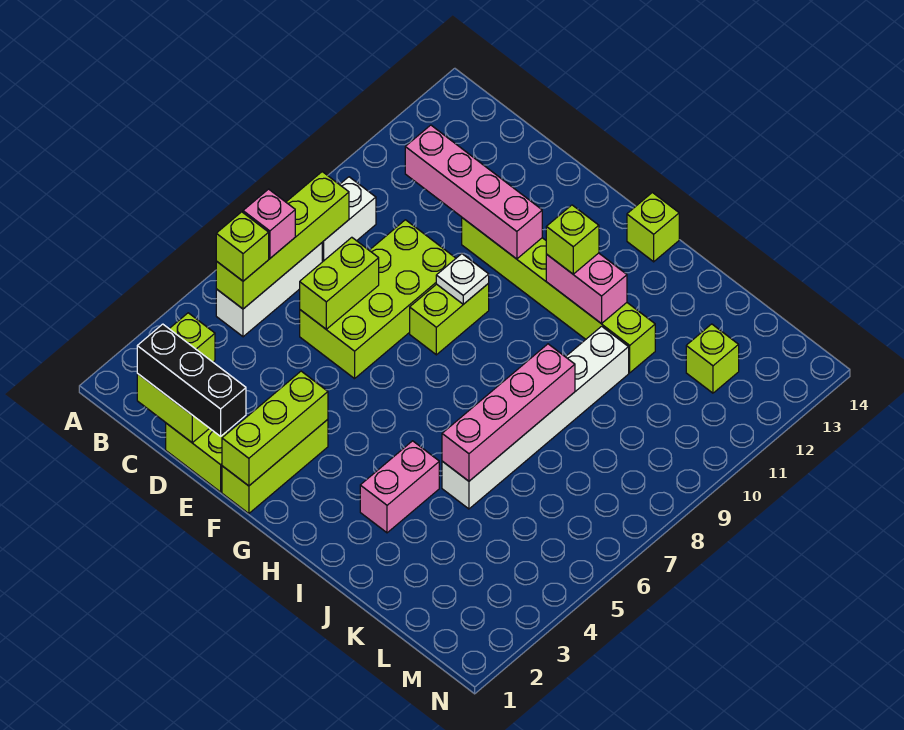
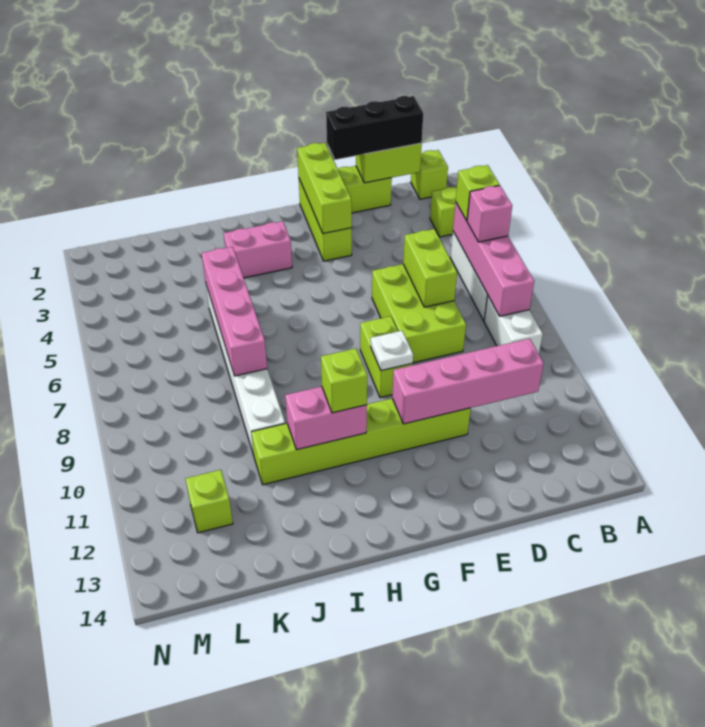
lime 1x4 brick [216,172,349,309] -> pink 1x4 brick [453,203,534,316]
lime 2x4 brick [300,220,456,379] -> lime 2x3 brick [372,264,466,363]
lime 1x1 brick [627,193,679,262] -> lime 1x1 brick moved to [411,150,448,199]
pink 1x2 brick [360,441,439,533] -> pink 1x2 brick turned to [223,221,292,278]

